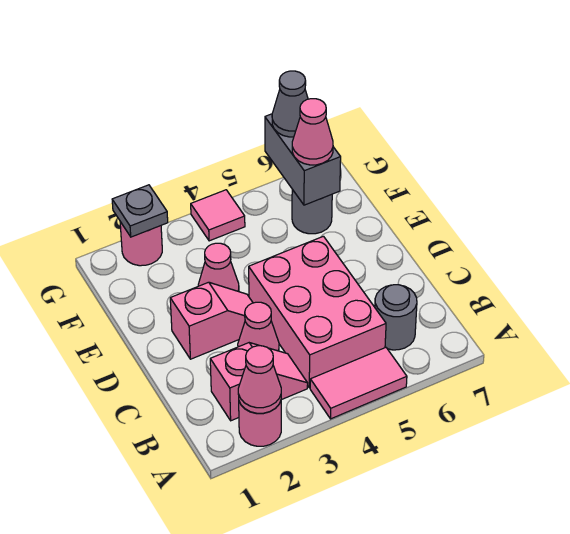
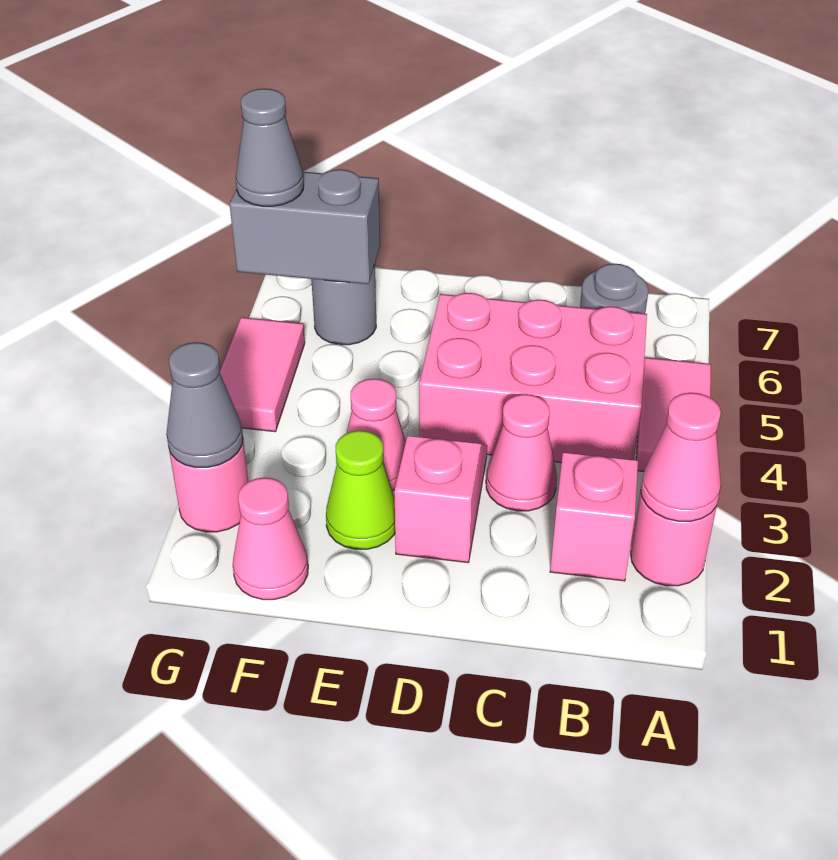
none -> lime 1x1 cone [326,430,395,549]
pink 1x1 cone [292,99,333,165] -> pink 1x1 cone moved to [233,477,308,600]
grey 1x1 plate [112,185,168,237] -> grey 1x1 cone [166,342,243,467]
pink 1x1 tile [191,190,245,241] -> pink 1x2 tile [220,317,305,432]

